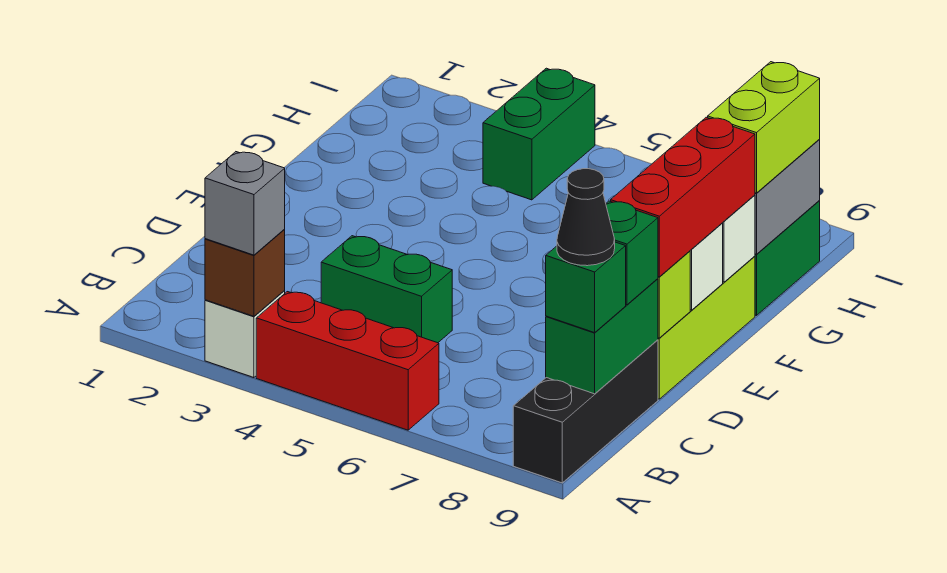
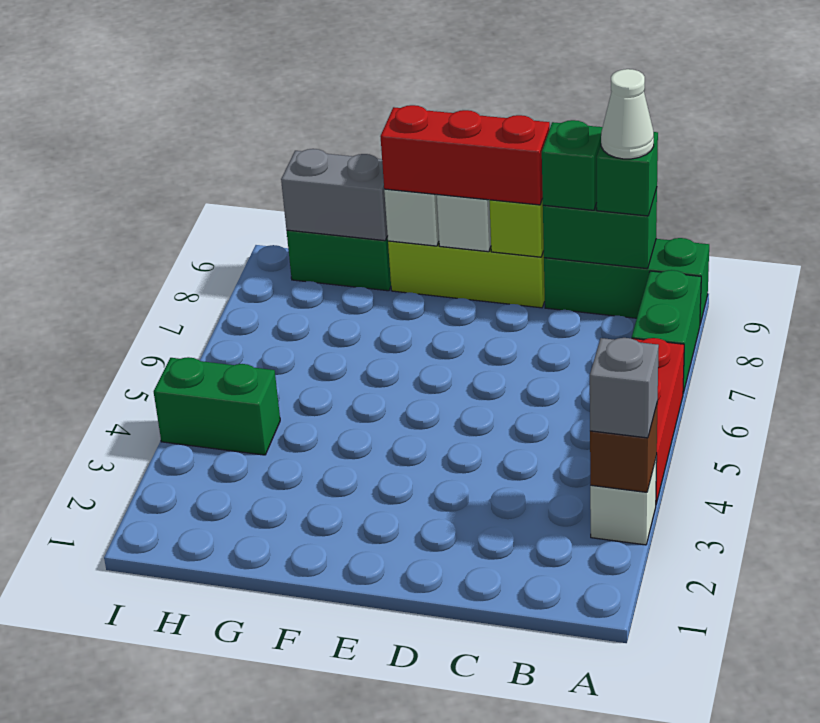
black 1x3 brick [513,340,658,483] -> green 1x3 brick [544,238,709,324]
black 1x1 cone [557,169,615,266] -> white 1x1 cone [601,69,654,159]
green 1x2 brick [321,236,452,343] -> green 1x2 brick moved to [632,270,701,393]
lime 1x2 brick [708,62,820,193] -> none

